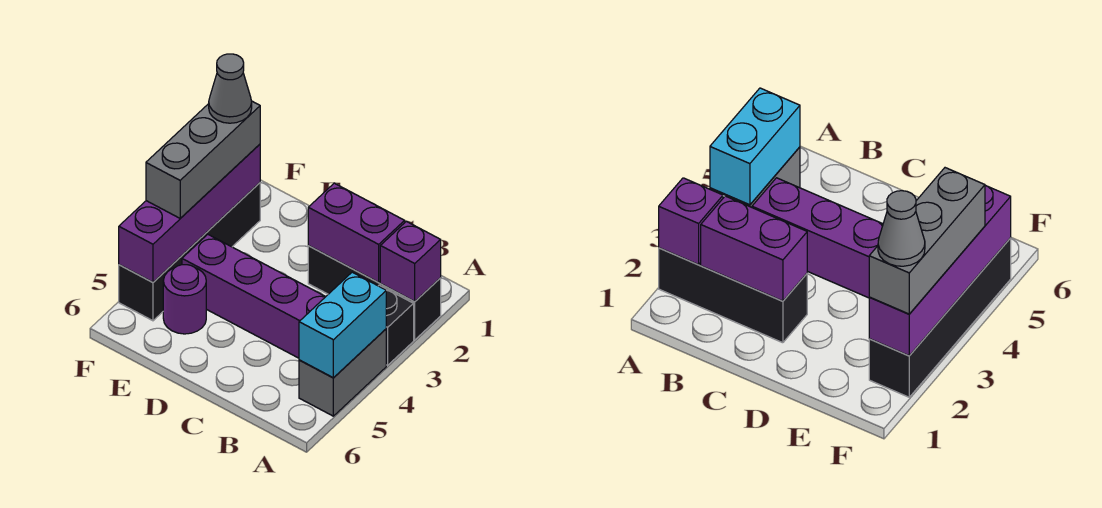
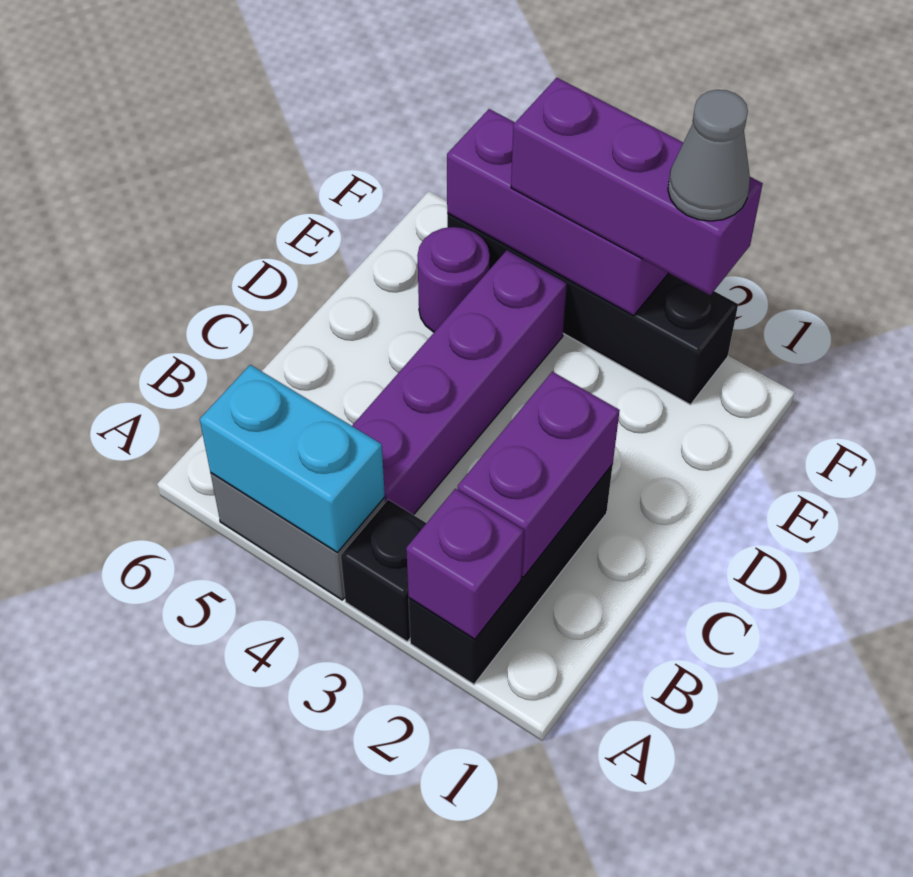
purple 1x4 brick [119,144,260,282] -> purple 1x3 brick [447,109,668,316]
grey 1x3 brick [146,101,260,218] -> purple 1x3 brick [511,78,763,295]

